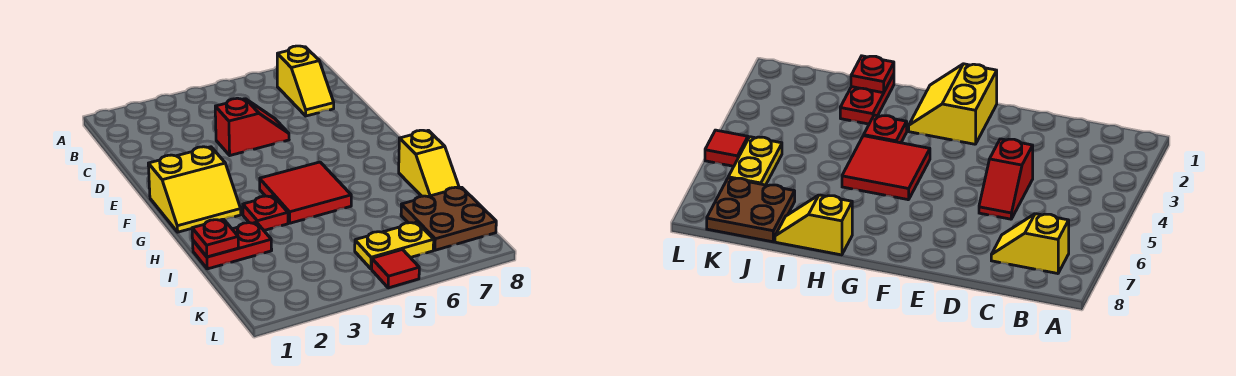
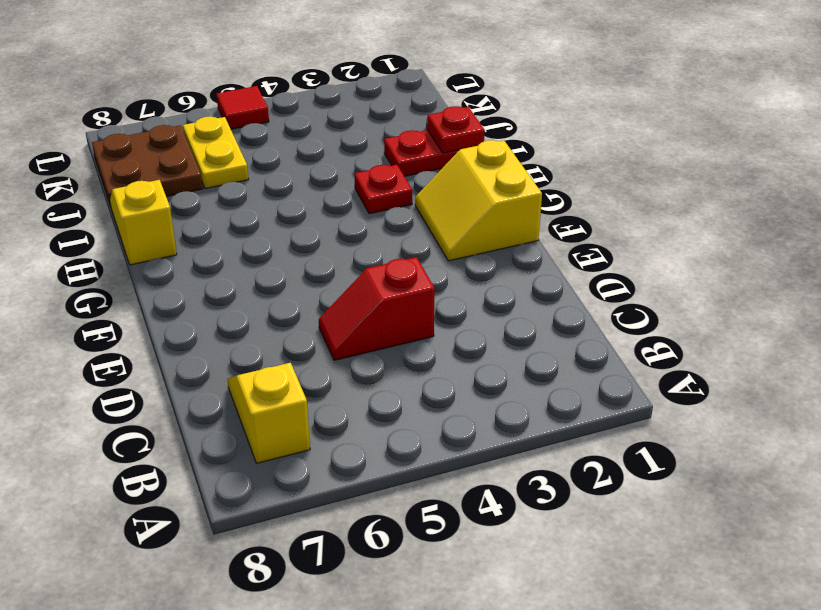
yellow 2x2 slope [148,147,241,232] -> yellow 2x2 slope turned to [415,140,542,261]
red 2x2 tile [260,162,351,223] -> none
yellow 1x2 plate [355,222,434,269] -> yellow 1x2 plate turned to [183,116,249,189]

